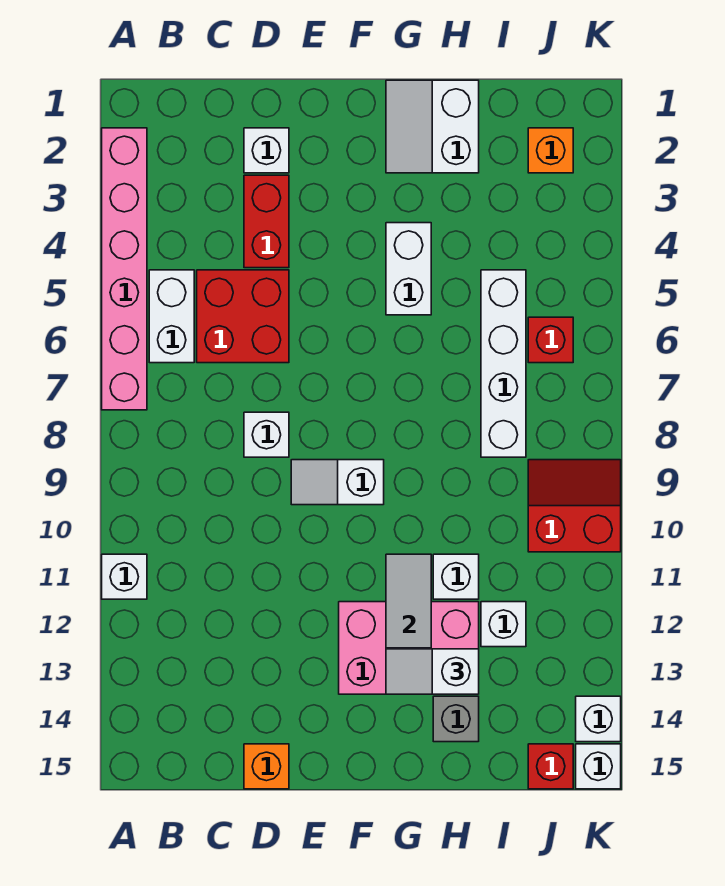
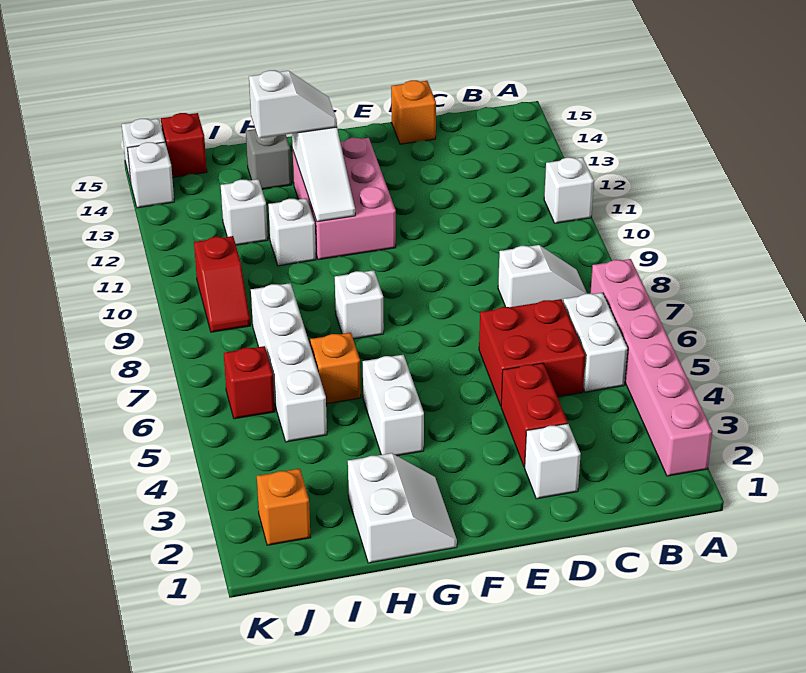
white 1x1 brick [244,412,289,457] -> white 1x1 brick moved to [335,270,384,339]
white 1x2 slope [291,460,384,505] -> white 1x2 slope moved to [498,245,587,307]
pink 2x3 brick [339,602,479,694] -> pink 2x3 brick turned to [293,138,396,260]
none -> orange 1x1 brick [310,333,361,404]
red 2x2 slope [528,460,621,552] -> red 1x2 slope [194,236,250,332]

